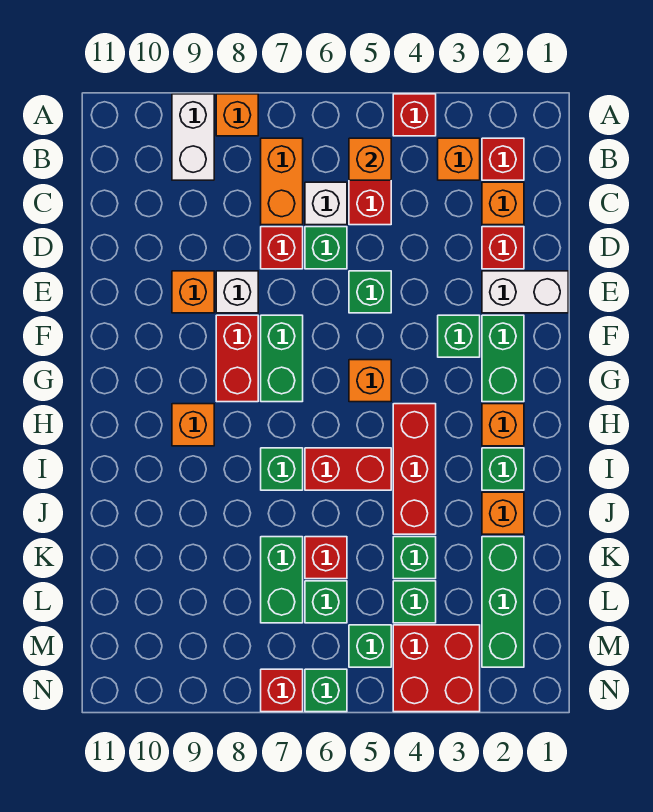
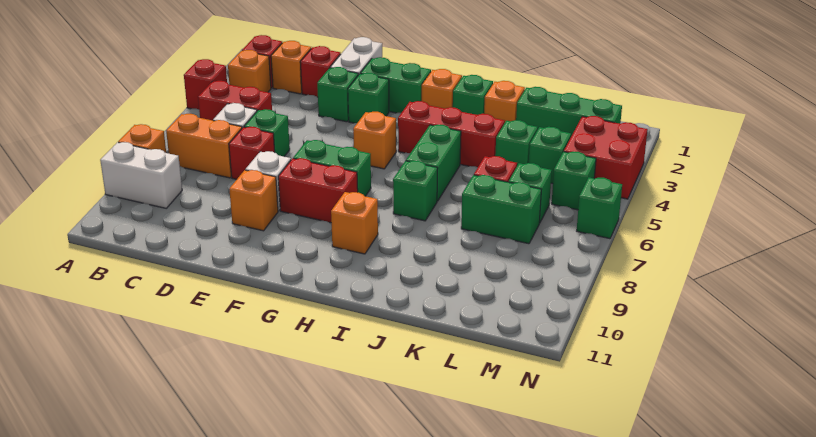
orange 1x1 brick [349,138,391,180] -> none
green 1x1 brick [349,271,391,313] -> green 1x1 brick moved to [317,67,358,122]
red 1x2 brick [305,448,391,490] -> green 1x2 brick [406,125,461,201]
red 1x1 brick [261,669,303,712] -> none

